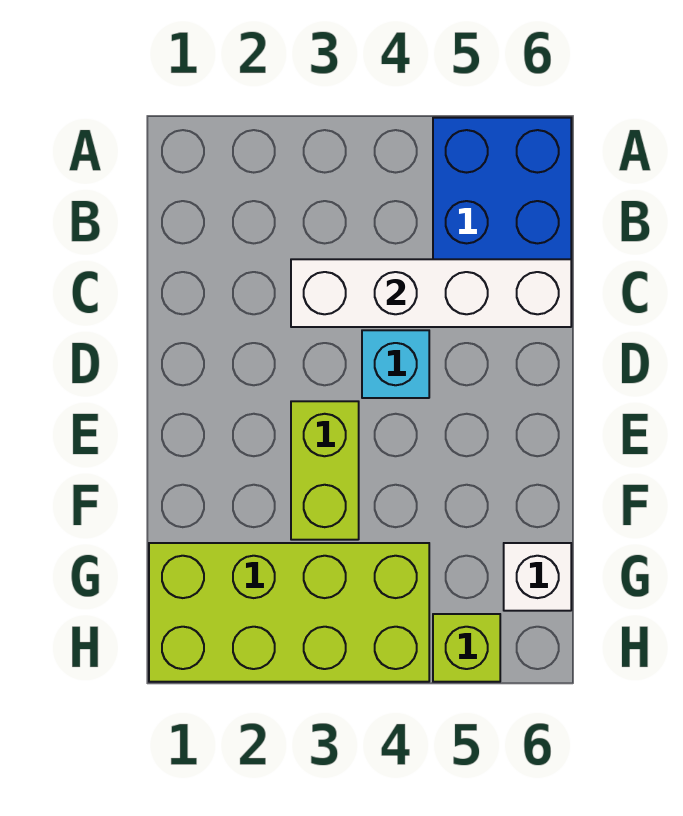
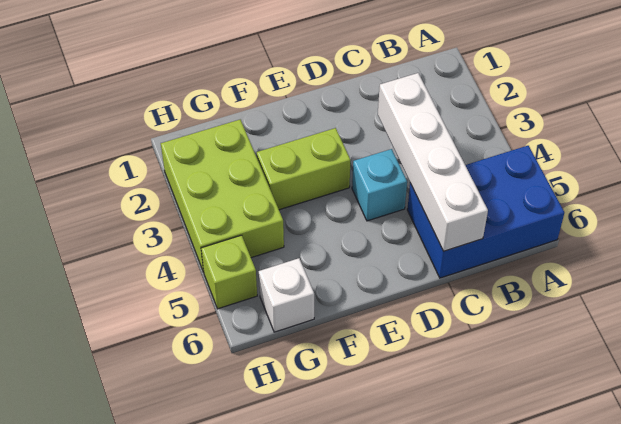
lime 2x4 brick [149,543,429,682] -> lime 2x3 brick [161,120,284,272]

